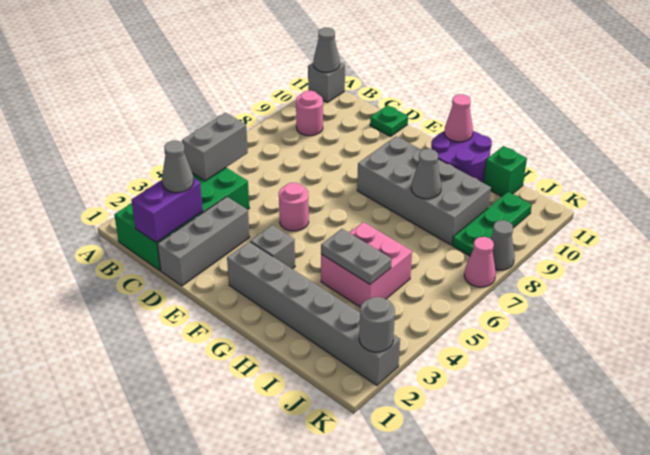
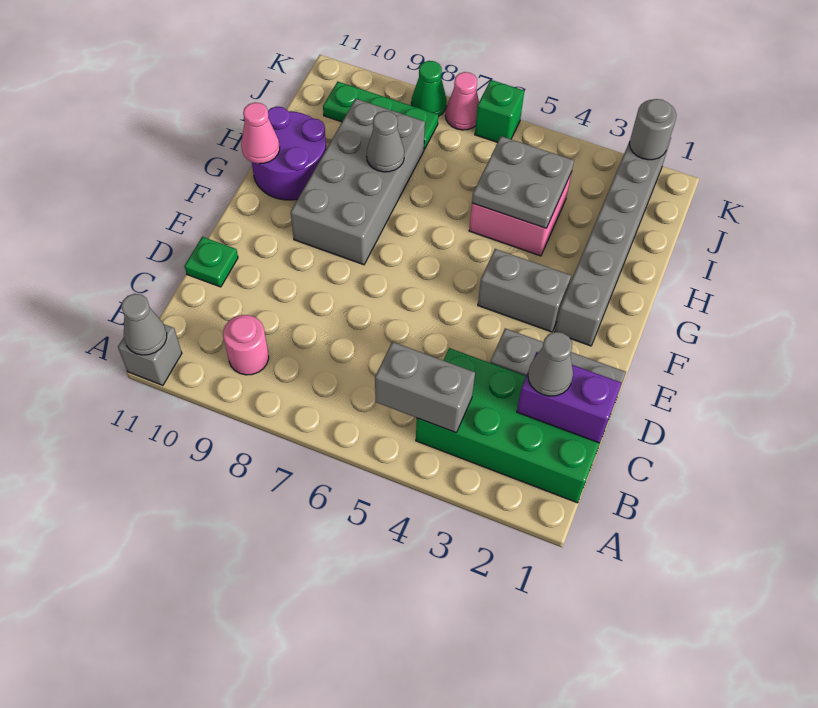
pink 1x1 round brick [279,183,309,231] -> none
grey 1x1 brick [250,225,295,269] -> grey 1x2 brick [478,249,571,332]
grey 1x2 plate [321,229,392,284] -> grey 2x2 plate [472,136,574,228]
green 1x1 brick [484,146,527,197] -> green 1x1 brick moved to [475,80,524,142]
grey 1x1 cone [490,220,515,270] -> green 1x1 cone [411,61,447,116]

